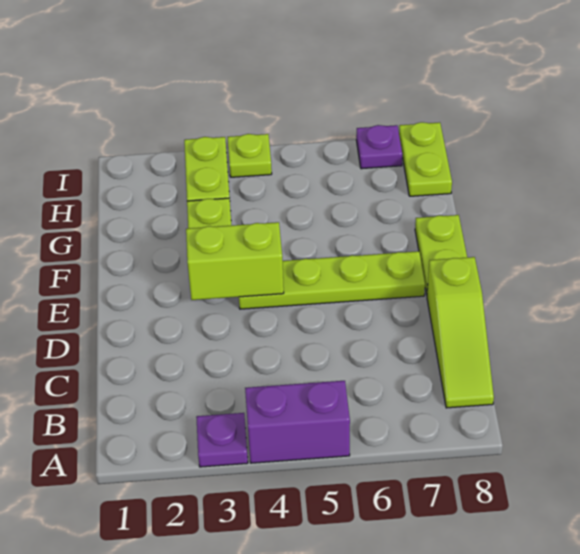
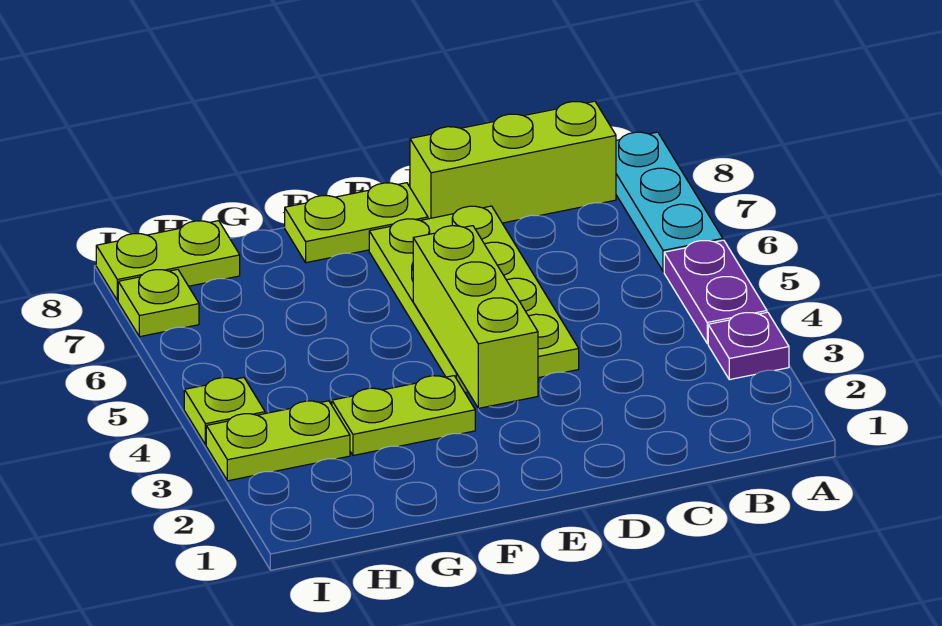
purple 1x2 brick [245,381,350,463] -> purple 1x2 plate [664,240,767,344]
none -> cyan 1x3 plate [616,132,723,272]
lime 1x3 slope [427,257,494,408] -> lime 1x3 brick [410,101,616,223]
lime 1x2 brick [186,222,284,300] -> lime 1x3 brick [413,226,538,408]
lime 1x4 plate [239,251,425,309] -> lime 2x4 plate [369,206,579,392]
purple 1x1 plate [356,125,402,169] -> lime 1x1 plate [118,269,199,337]

